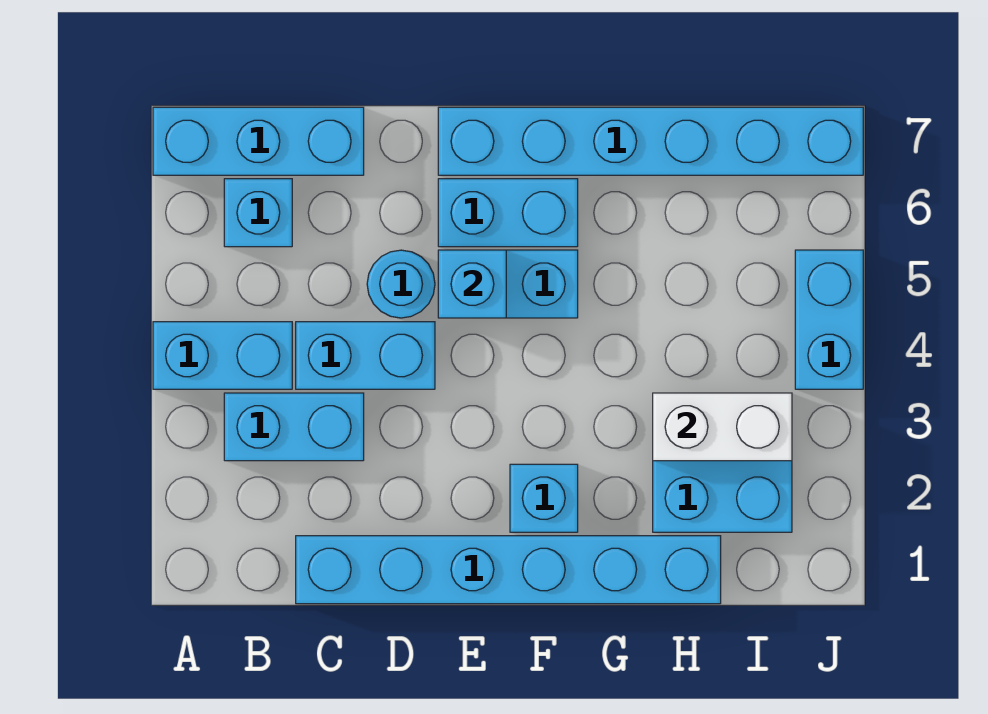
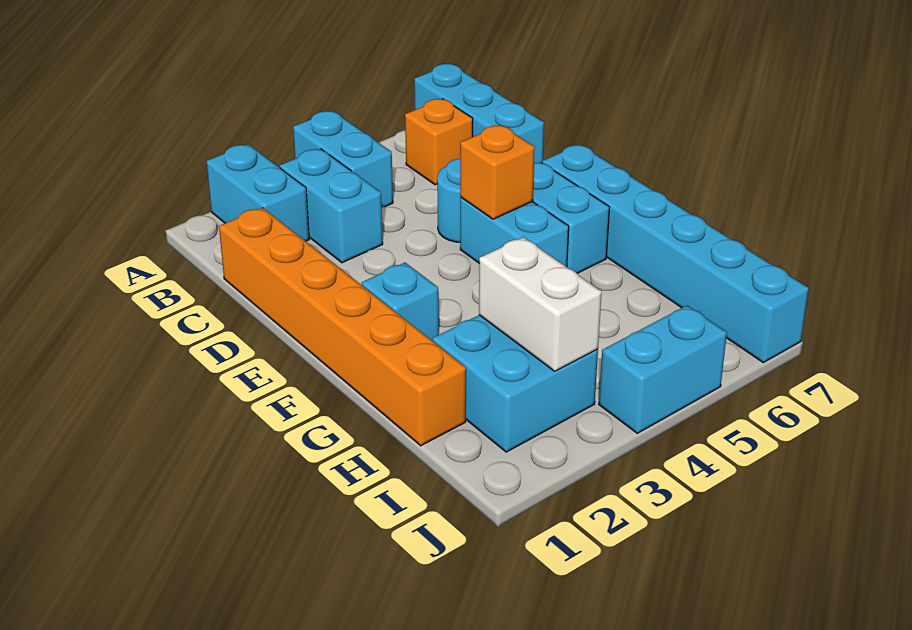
cyan 1x1 brick [224,179,292,247] -> orange 1x1 brick [405,99,473,185]
cyan 1x6 brick [296,536,721,604] -> orange 1x6 brick [219,208,466,446]
cyan 1x2 brick [296,322,435,389] -> cyan 1x2 brick moved to [207,144,309,241]
cyan 1x1 brick [438,250,506,318] -> orange 1x1 brick [460,125,535,219]

